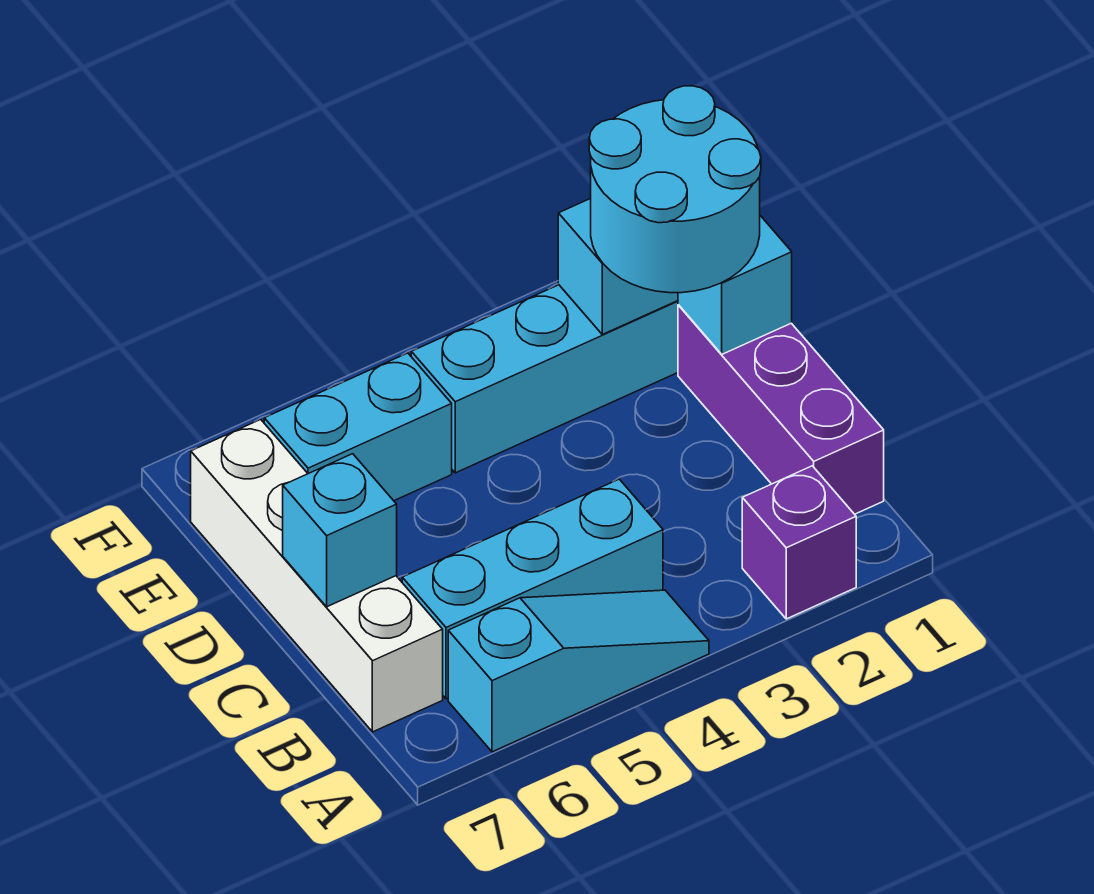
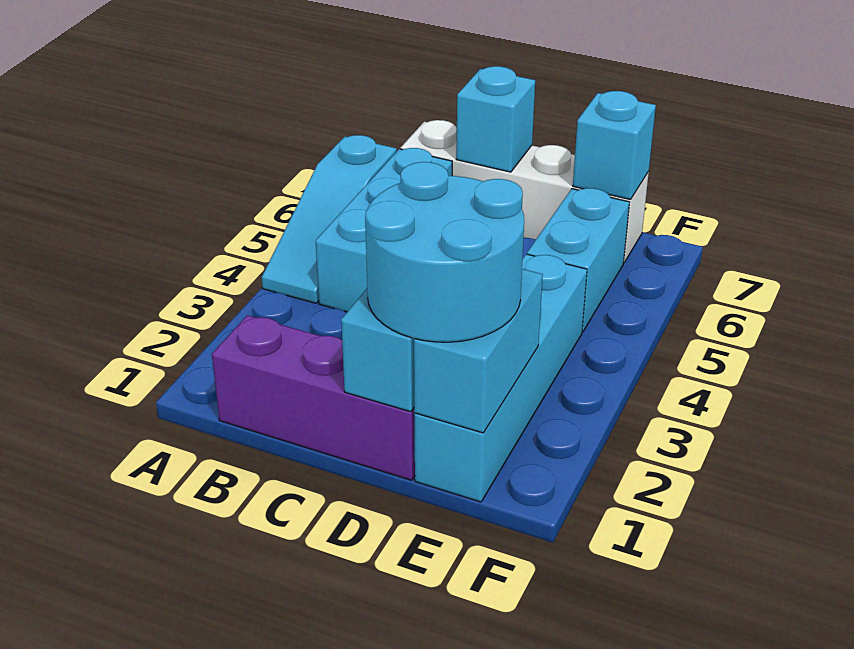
purple 1x1 brick [742,466,856,619] -> none
none -> cyan 1x1 brick [573,91,656,200]

